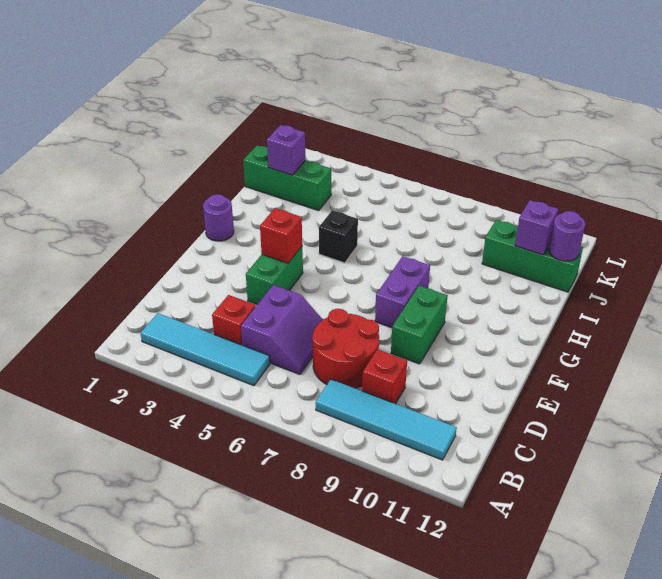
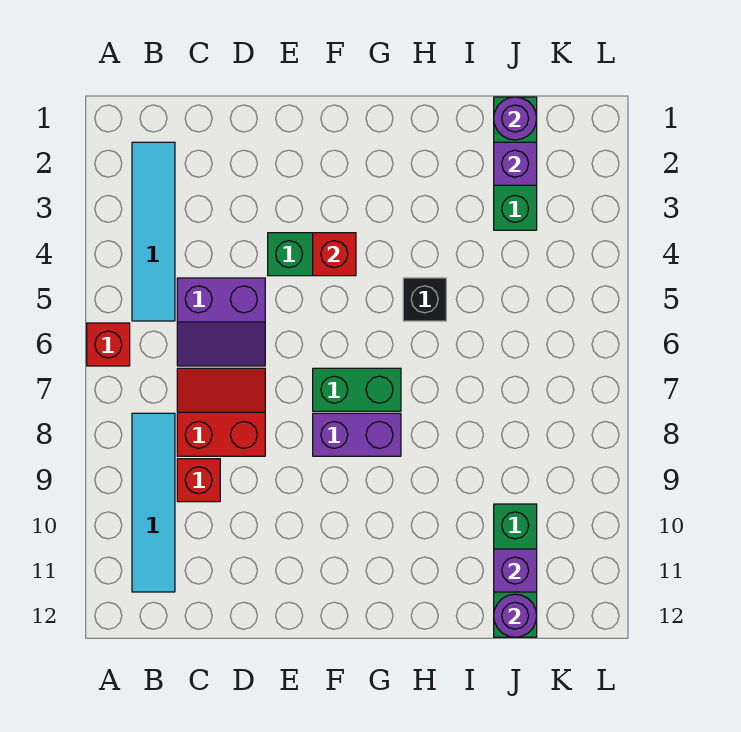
red 1x1 brick [212,295,256,345] -> red 1x1 brick moved to [87,323,130,366]
red 2x2 round brick [312,309,379,388] -> red 2x2 slope [177,368,265,456]
green 1x2 brick [391,286,447,364] -> green 1x2 brick moved to [313,368,401,411]
purple 1x1 round brick [203,194,234,241] -> purple 1x1 round brick moved to [494,97,537,140]

